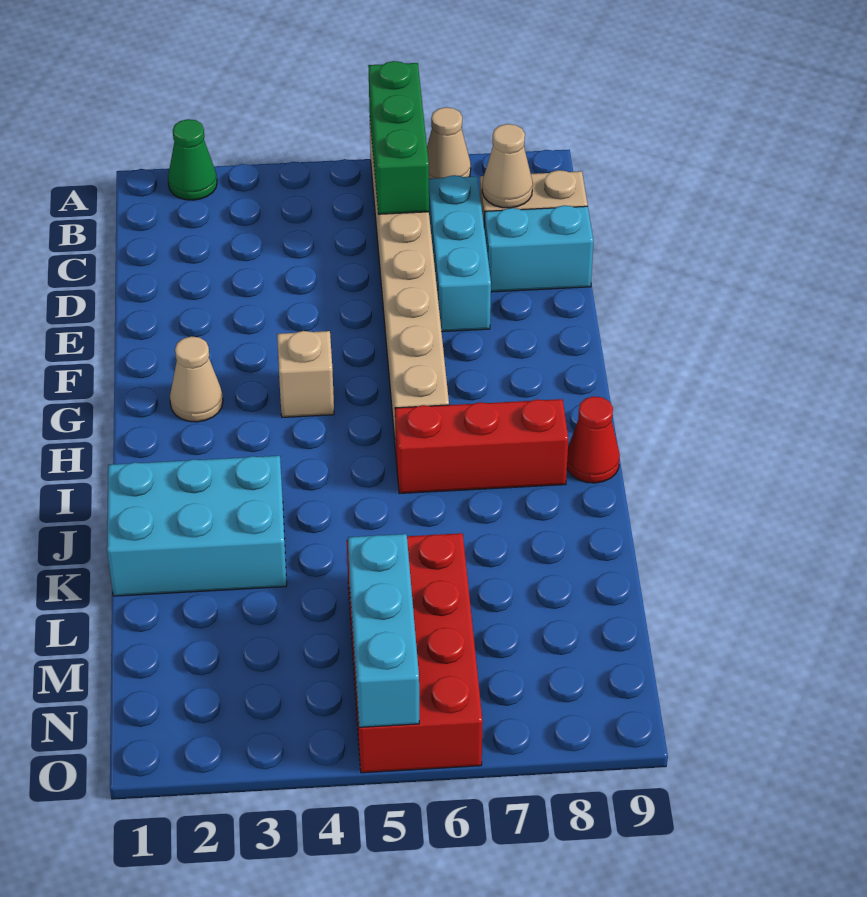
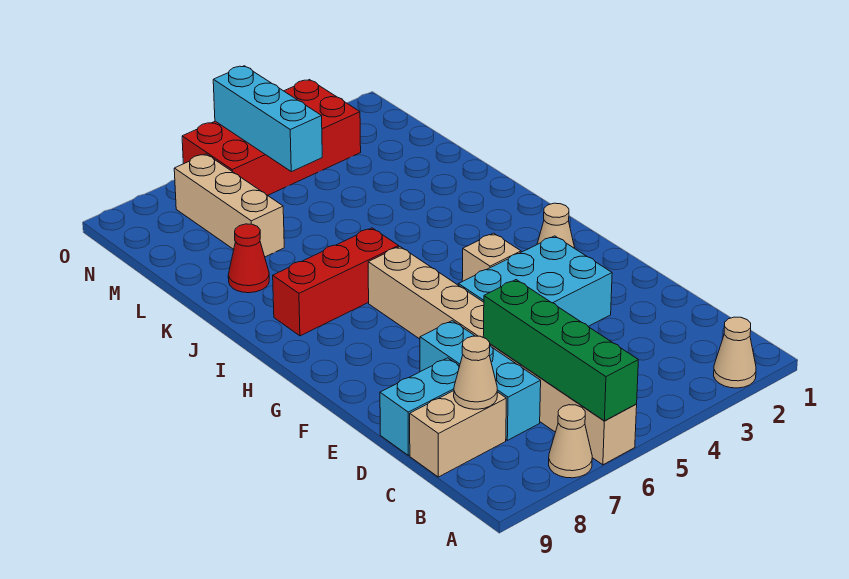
green 1x1 cone [168,119,217,200] -> tan 1x1 cone [714,317,756,388]
green 1x3 brick [368,61,429,214] -> green 1x4 brick [483,280,638,421]
red 1x1 cone [567,396,620,483] -> red 1x1 cone moved to [228,224,269,293]
cyan 2x3 brick [107,456,287,596] -> cyan 2x3 brick moved to [458,236,612,326]
red 2x4 brick [347,533,483,773] -> red 2x4 brick turned to [182,80,361,195]
none -> tan 1x3 brick [174,154,284,257]

